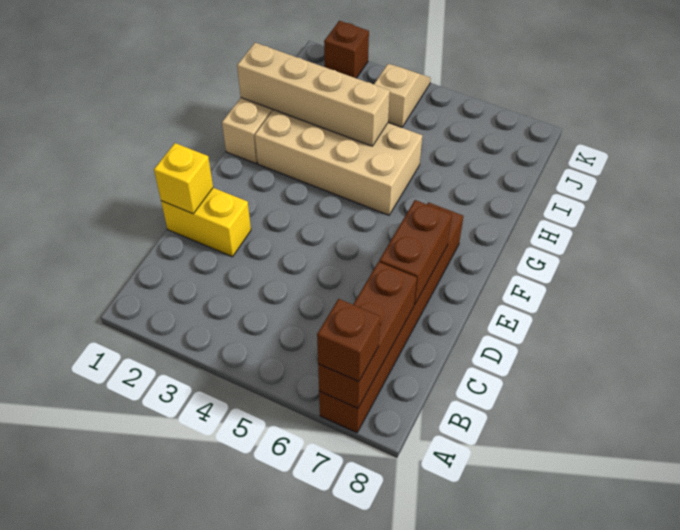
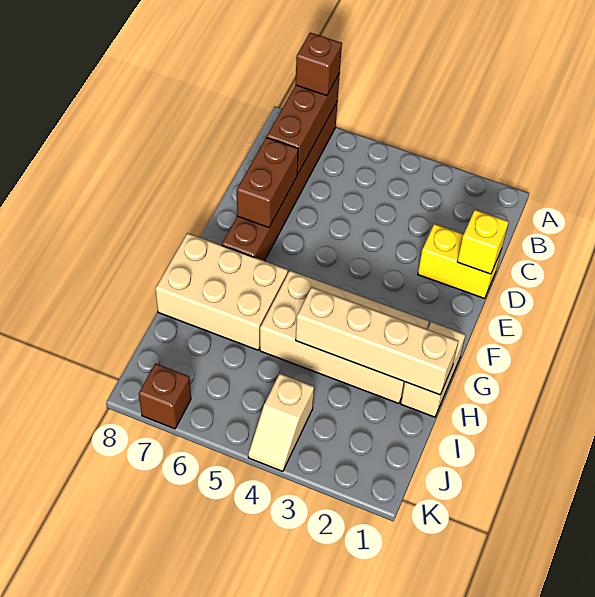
none -> tan 2x3 brick [155,233,288,350]
brown 1x1 brick [324,21,369,78] -> brown 1x1 brick moved to [139,364,191,429]

